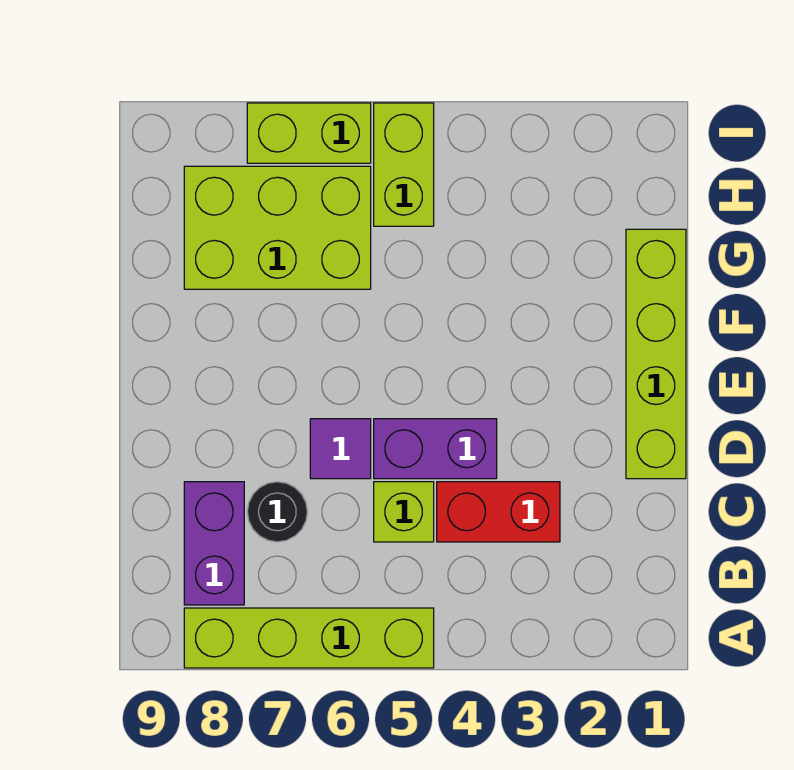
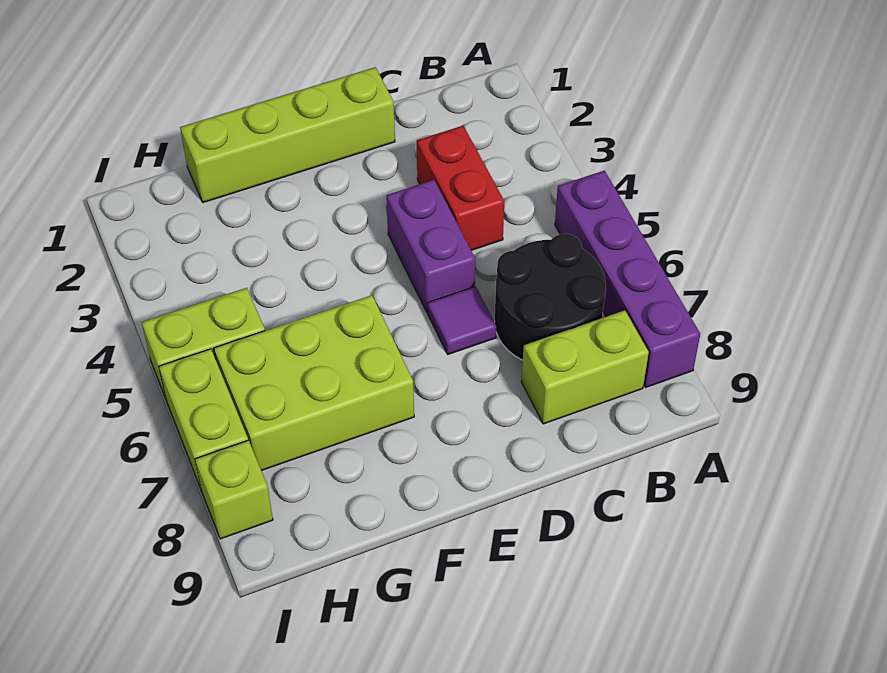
lime 1x4 brick [184,608,434,668] -> purple 1x4 brick [555,171,700,388]
purple 1x2 brick [184,482,244,605] -> lime 1x2 brick [521,310,649,424]
lime 1x1 brick [374,482,434,542] -> lime 1x1 brick moved to [195,440,273,539]
black 1x1 round brick [247,482,307,542] -> black 2x2 round brick [495,234,606,360]
lime 2x3 brick [184,166,371,289] -> lime 2x3 brick turned to [214,295,414,471]

